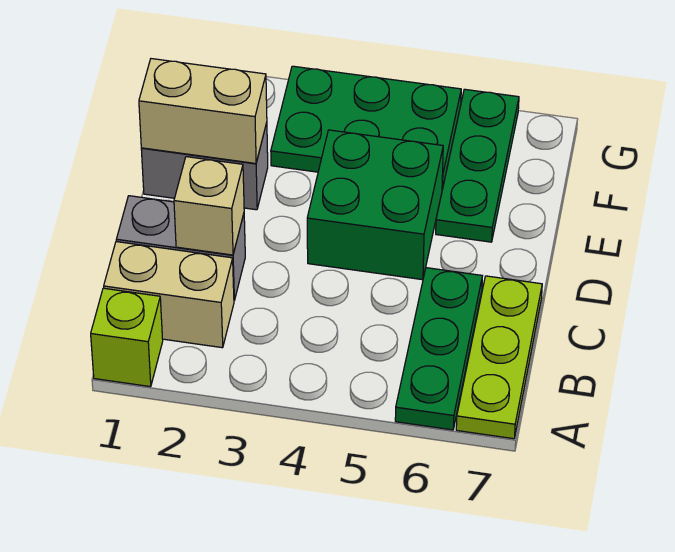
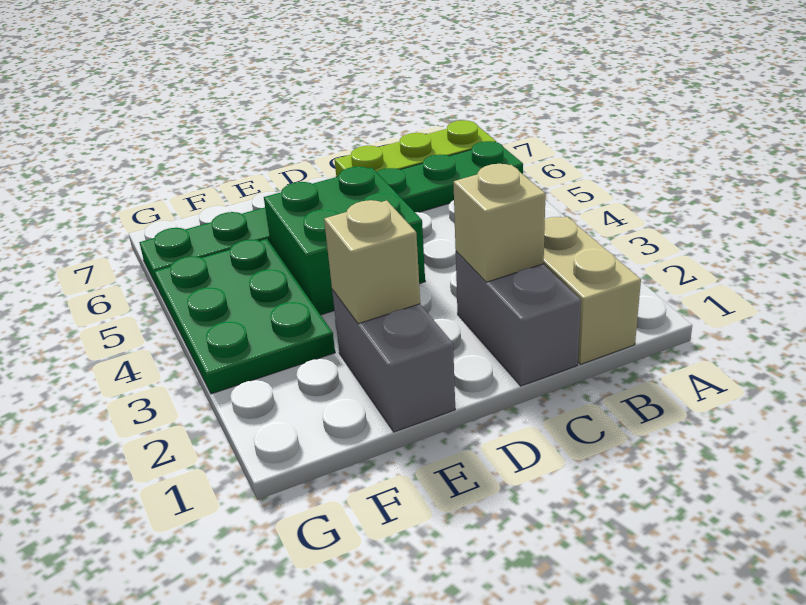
lime 1x1 brick [91,288,163,387] -> none
tan 1x2 brick [139,59,267,163] -> tan 1x1 brick [324,200,420,324]

